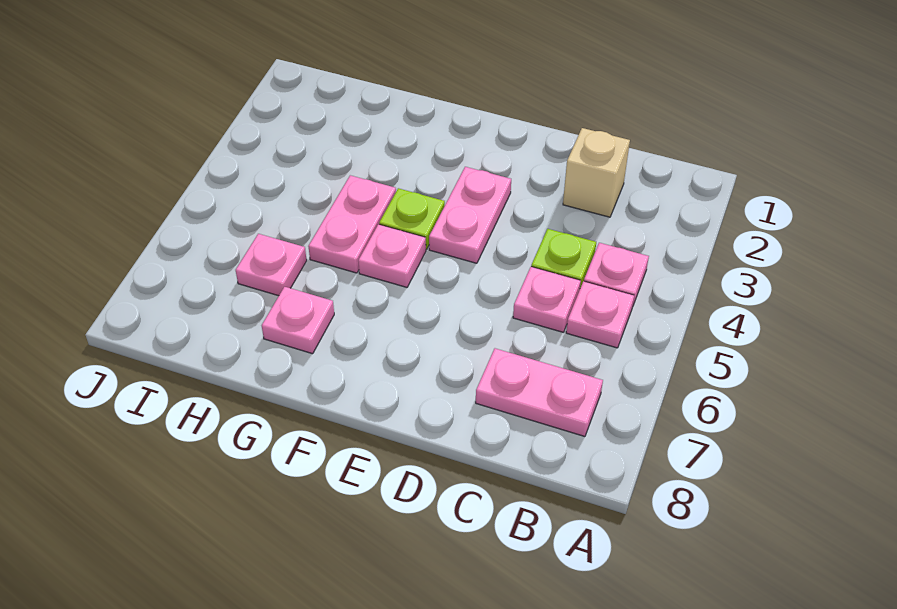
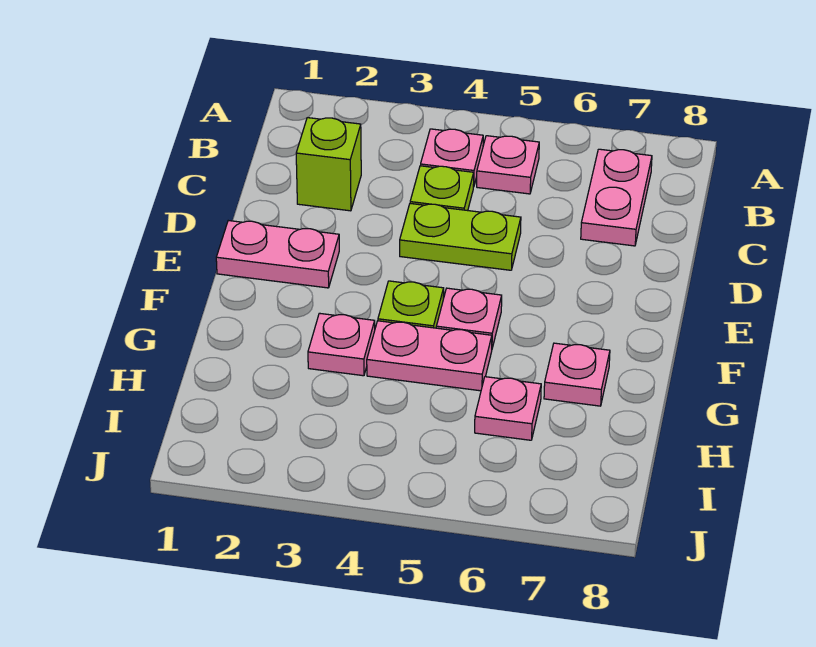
tan 1x1 brick [563,128,630,217] -> lime 1x1 brick [296,118,361,211]
pink 1x1 plate [513,267,581,332] -> pink 1x1 plate moved to [308,313,375,376]
none -> lime 1x2 plate [400,204,521,270]
pink 1x2 plate [429,167,511,263] -> pink 1x2 plate moved to [216,221,339,288]

